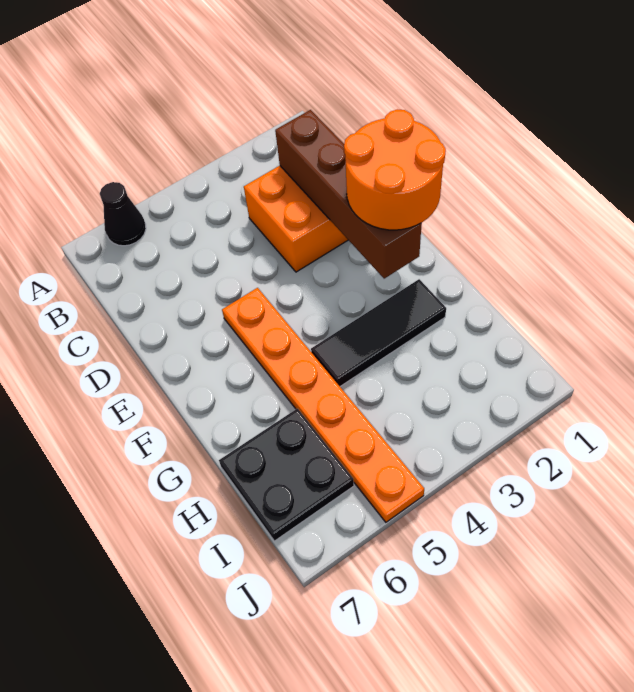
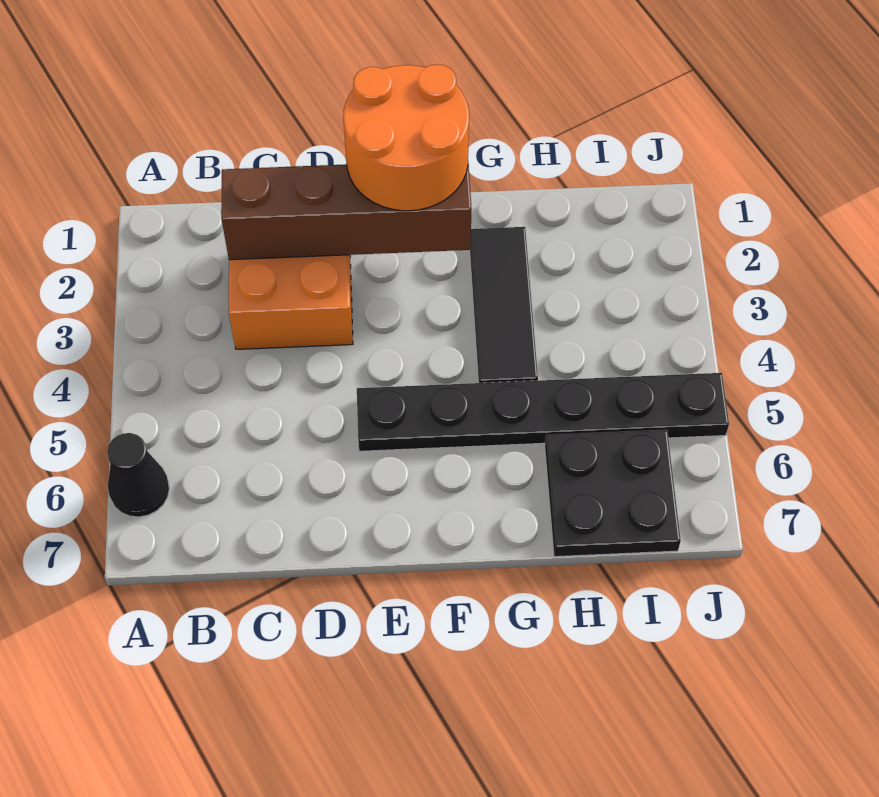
orange 1x6 plate [222,288,424,522] -> black 1x6 plate [357,373,729,451]

